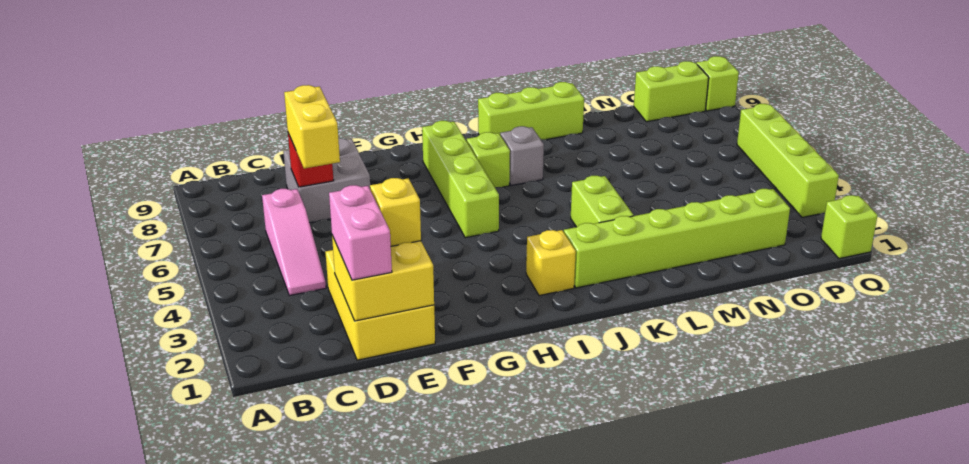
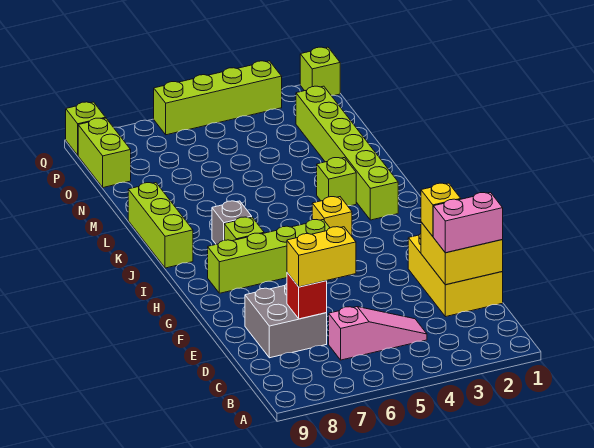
yellow 2x3 brick [325,250,435,360] -> yellow 2x3 brick turned to [408,233,503,317]
yellow 1x1 brick [526,230,576,296] -> yellow 1x1 brick moved to [312,197,352,236]
lime 1x2 brick [571,176,634,227] -> lime 1x1 brick [317,158,356,206]

